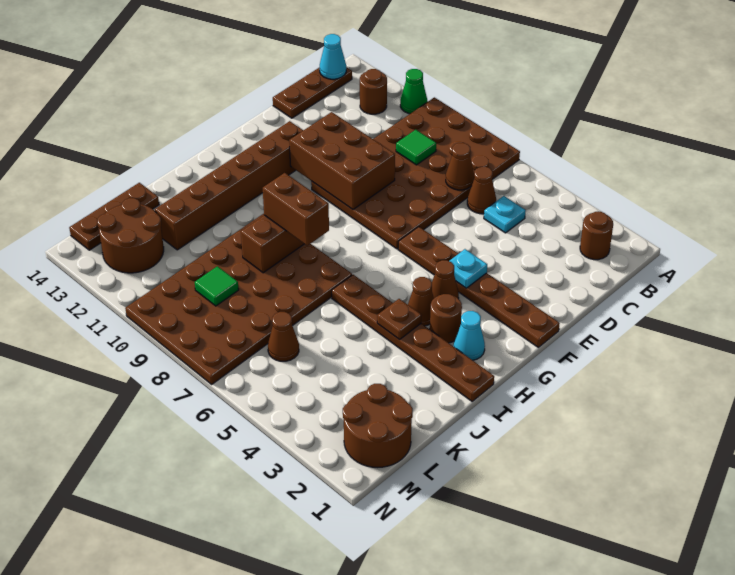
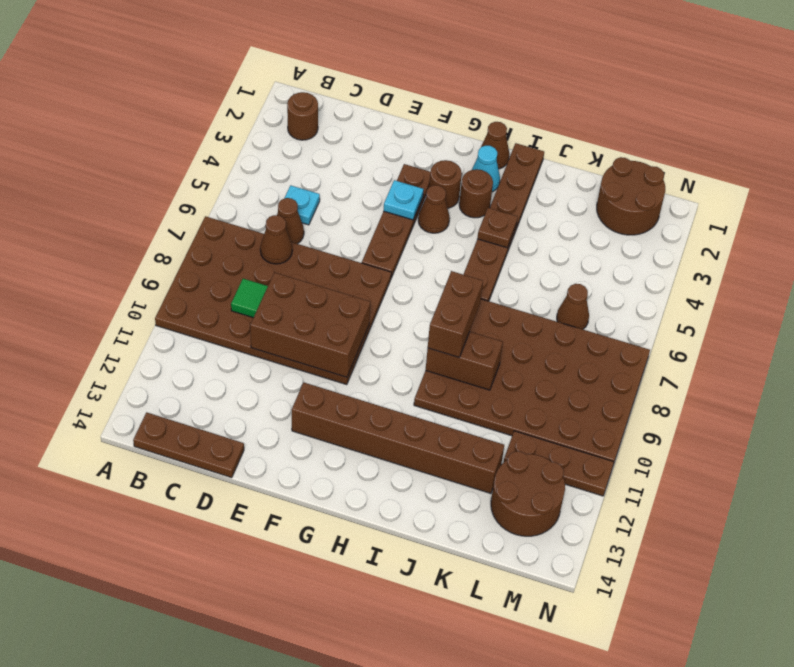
green 1x1 cone [400,69,427,114] -> none
brown 1x1 round brick [360,69,387,114] -> brown 1x1 round brick moved to [429,160,462,208]
cyan 1x1 cone [320,34,346,79] -> none
brown 2x3 brick [289,112,395,209] -> brown 2x3 brick turned to [250,272,370,377]
brown 1x6 plate [398,227,560,347] -> brown 1x4 plate [362,164,430,278]
brown 1x1 cone [408,277,434,326] -> brown 1x1 cone moved to [481,122,509,169]
brown 1x3 plate [69,183,159,250] -> brown 1x3 plate moved to [504,431,614,496]
green 1x1 tile [195,266,239,306] -> none

